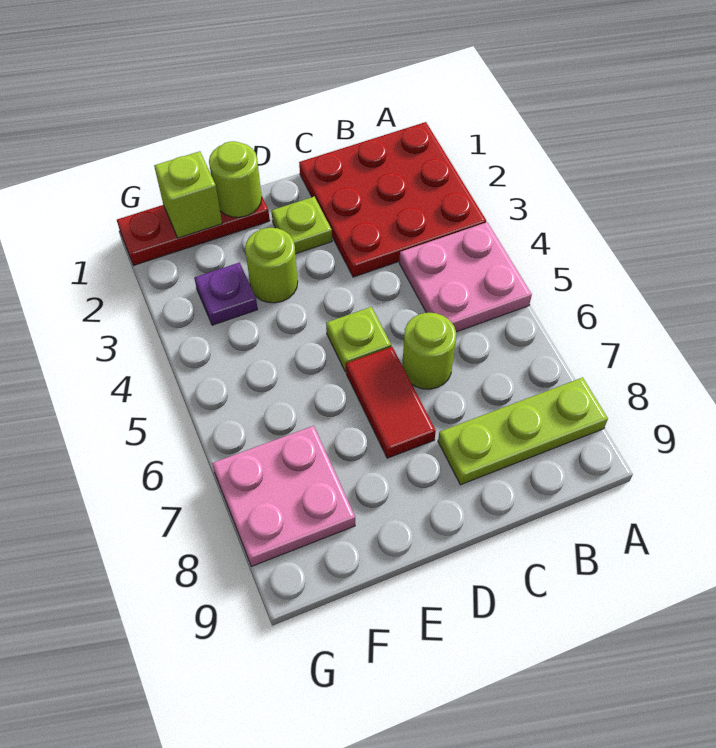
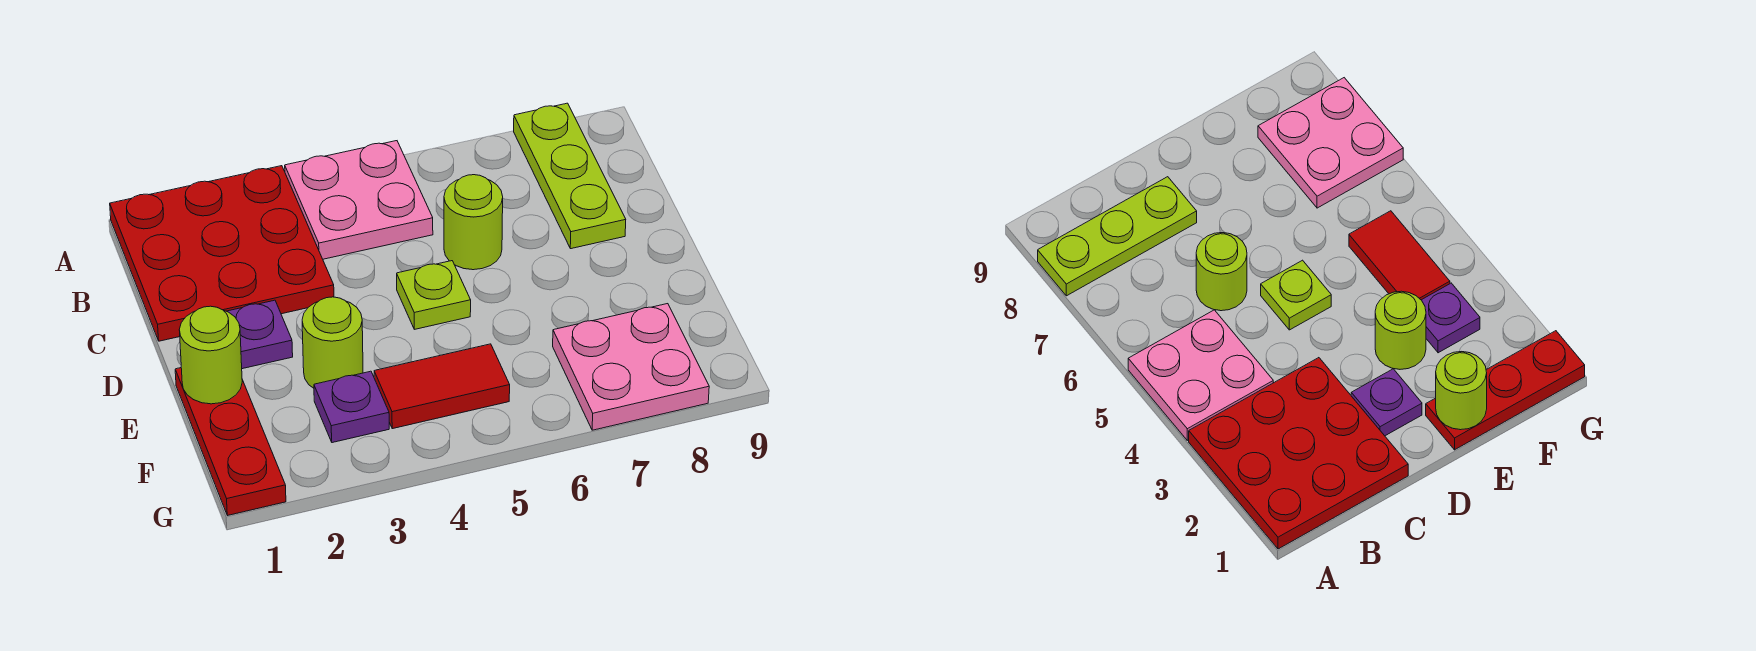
lime 1x1 plate [271,197,332,254] -> purple 1x1 plate [227,300,293,369]
red 1x2 tile [346,347,436,458] -> red 1x2 tile moved to [374,344,510,429]
lime 1x1 brick [154,151,222,238] -> none

